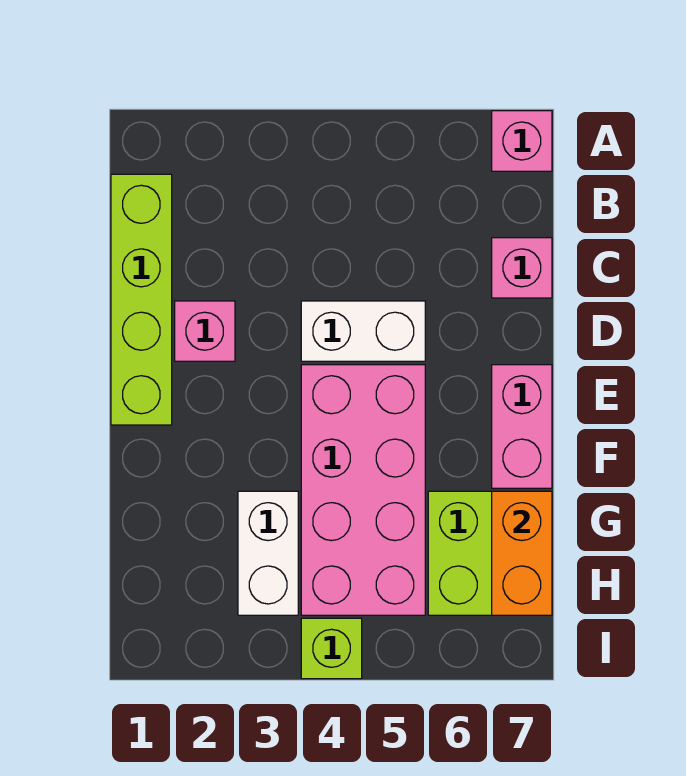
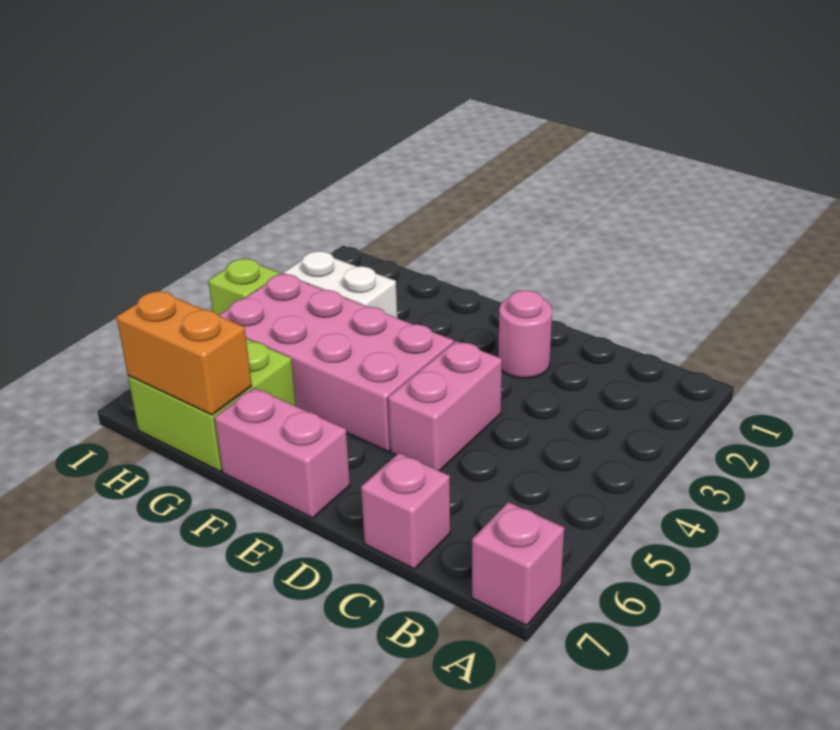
lime 1x4 brick [111,174,172,425] -> none
pink 1x1 brick [175,301,235,361] -> pink 1x1 round brick [498,290,552,378]
white 1x2 brick [301,301,425,361] -> pink 1x2 brick [388,341,502,471]

